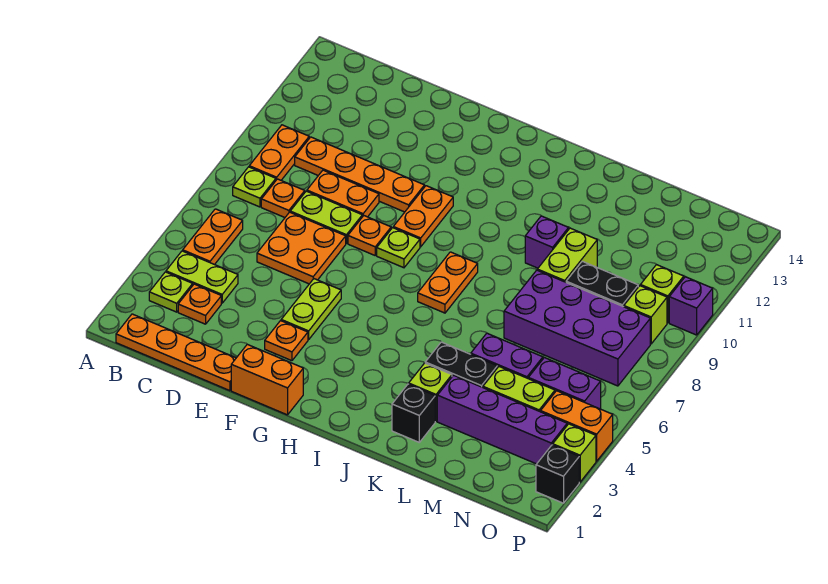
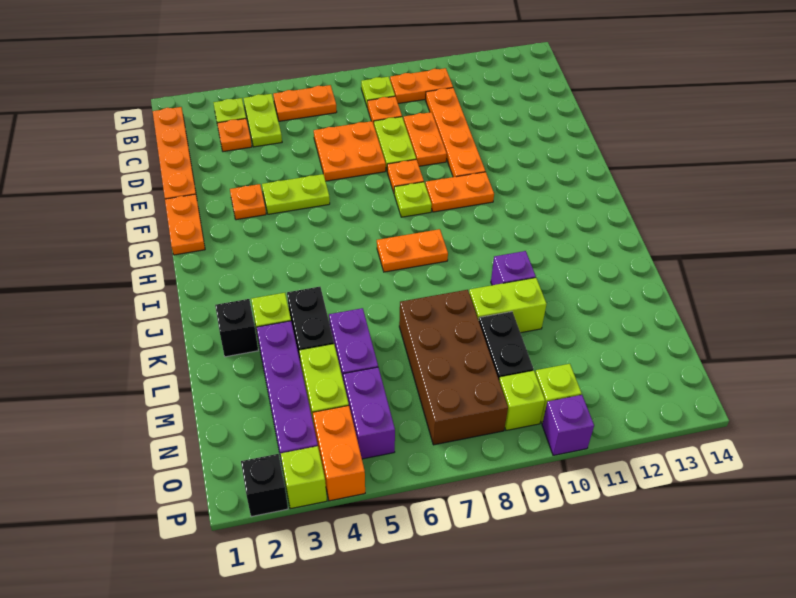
orange 1x2 brick [231,344,303,415] -> orange 1x2 plate [165,194,205,255]
purple 2x4 brick [504,270,650,386] -> brown 2x4 brick [399,290,508,445]

